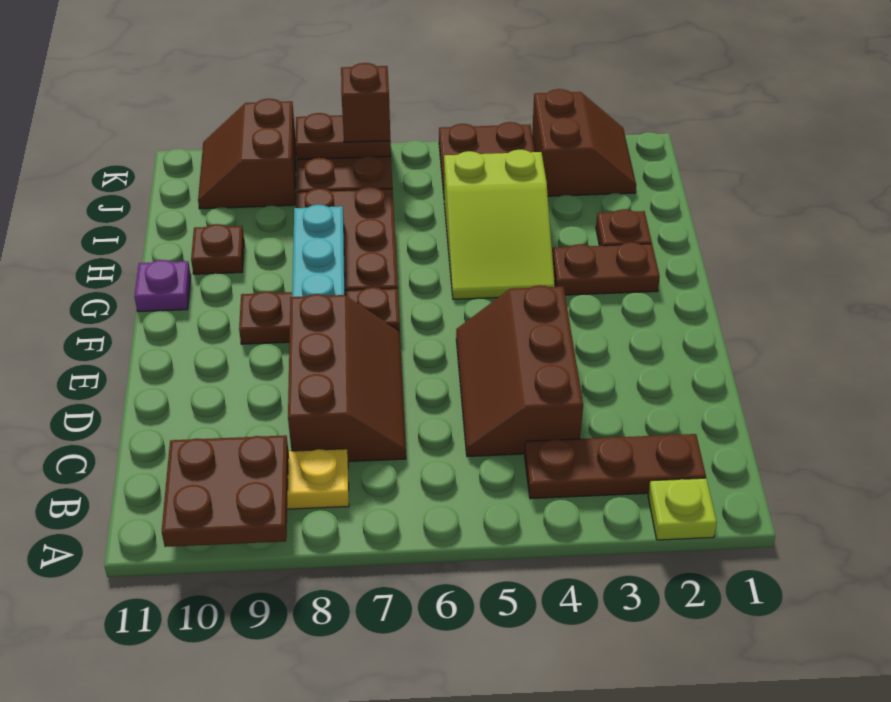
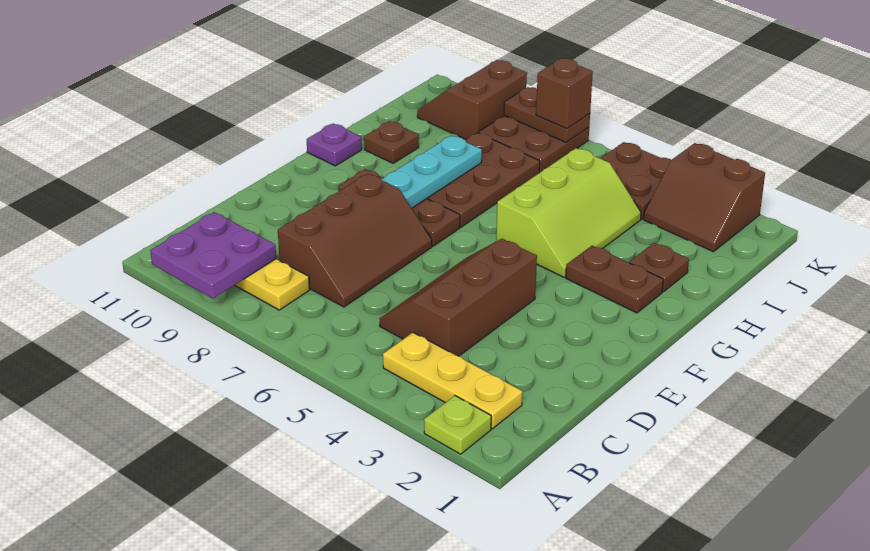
brown 2x2 plate [162,435,288,547] -> purple 2x2 plate [150,212,276,299]
brown 1x3 plate [525,434,706,499] -> yellow 1x3 plate [383,332,522,429]
lime 2x3 slope [444,150,555,299] -> lime 2x3 slope turned to [496,148,641,277]
brown 2x2 slope [532,89,636,196] -> brown 2x2 slope turned to [643,143,765,252]

